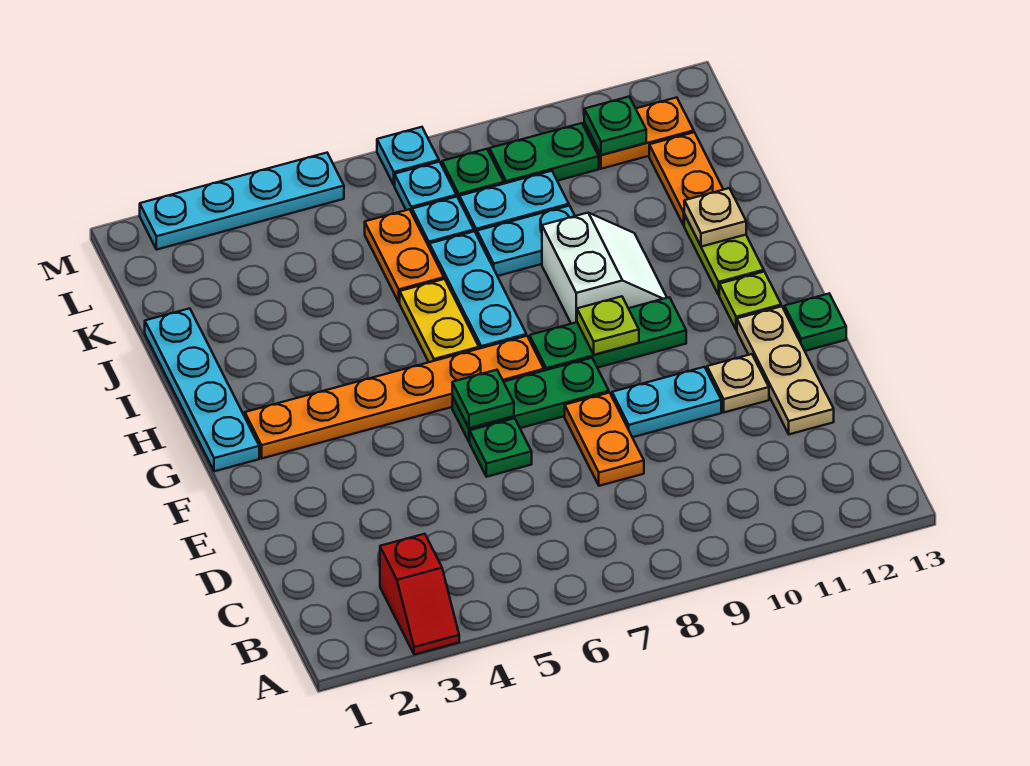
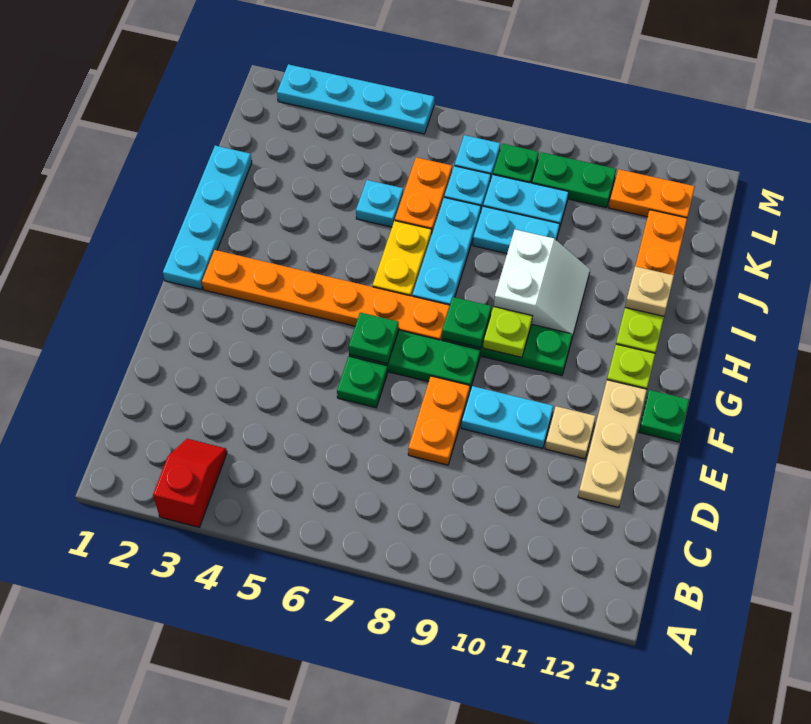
red 1x2 slope [380,534,459,655] -> red 1x2 slope turned to [153,439,227,527]
green 1x1 plate [584,97,646,155] -> green 1x1 plate moved to [442,297,491,348]
cyan 1x1 plate [377,127,439,185] -> cyan 1x1 plate moved to [356,180,403,227]

